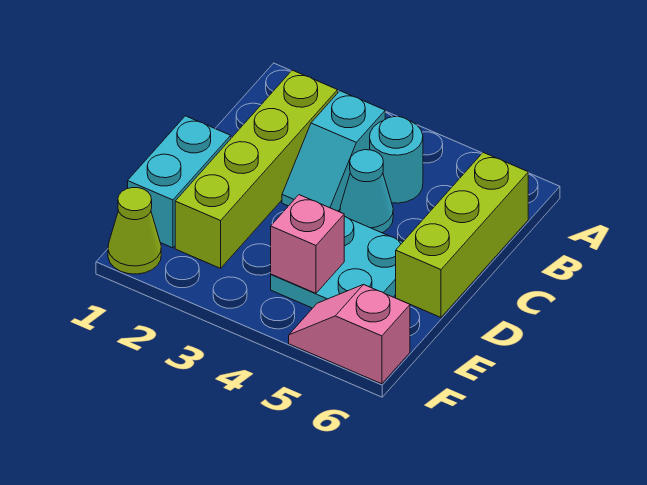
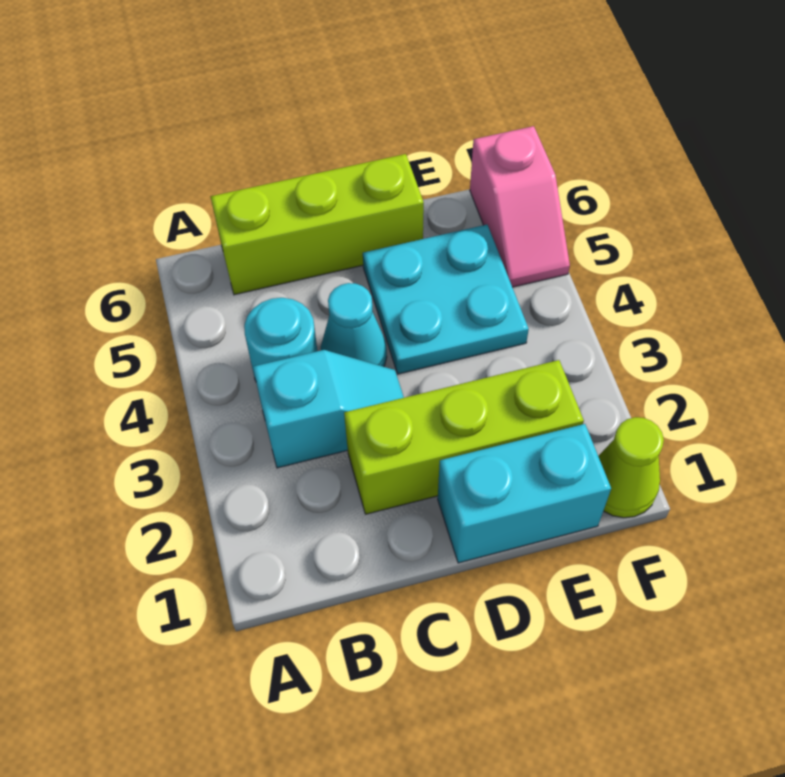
lime 1x4 brick [175,70,338,268] -> lime 1x3 brick [344,360,584,514]
pink 1x1 brick [271,195,344,293] -> none

